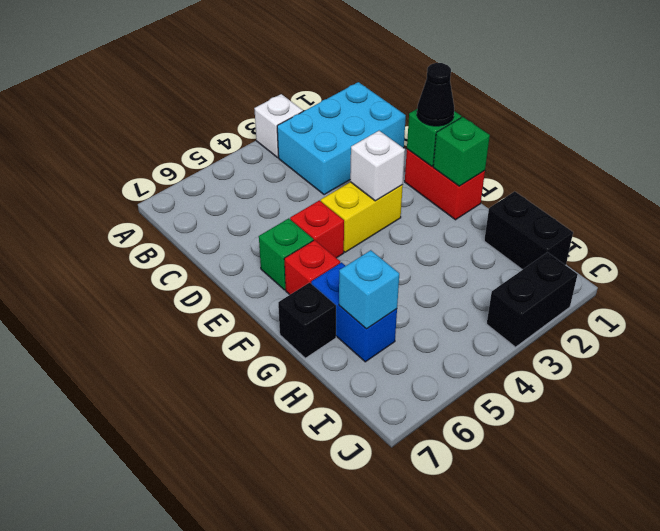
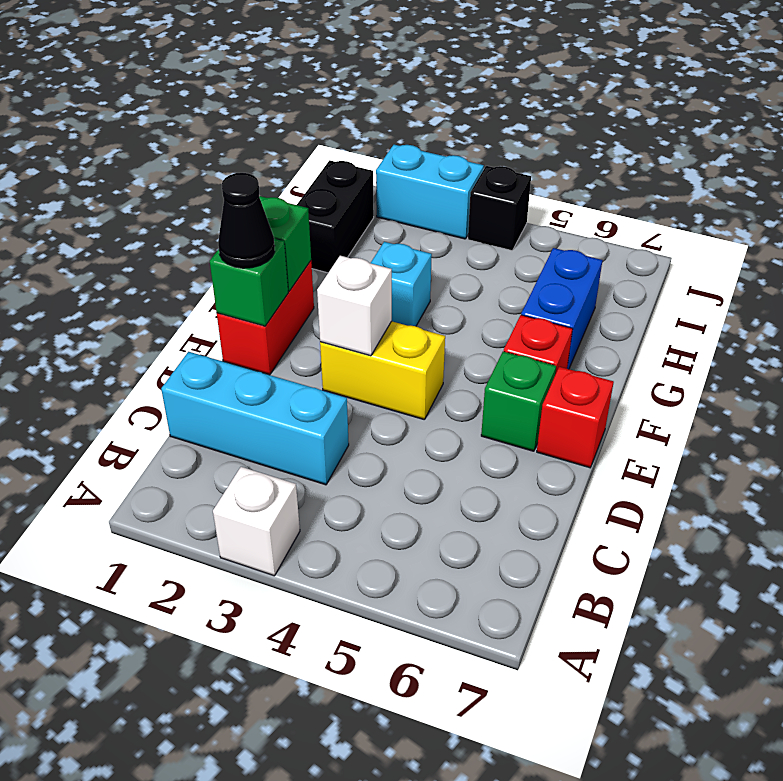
cyan 2x3 brick [277,82,406,195] -> cyan 1x3 brick [161,352,349,485]
red 1x1 brick [290,200,344,258] -> red 1x1 brick moved to [537,367,614,468]
black 1x1 brick [278,283,336,358] -> black 1x1 brick moved to [468,166,531,251]
cyan 1x1 brick [339,250,399,329] -> cyan 1x1 brick moved to [371,242,432,326]
black 1x2 brick [487,253,578,347] -> cyan 1x2 brick [376,145,484,239]

